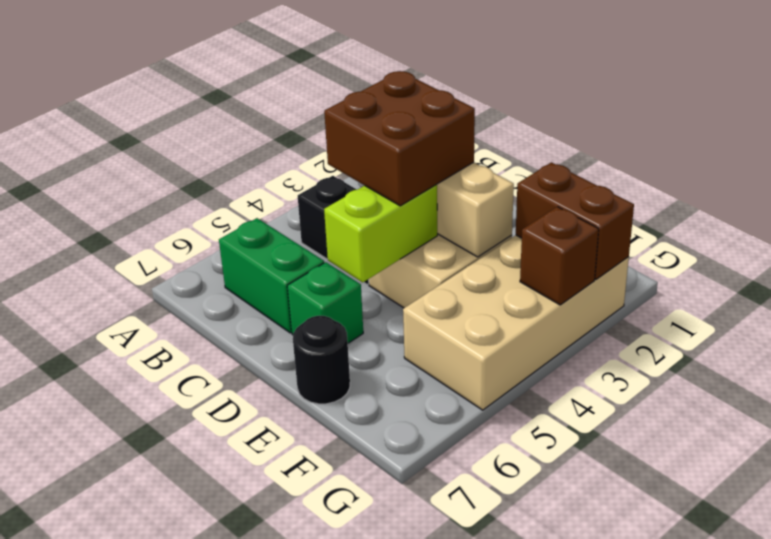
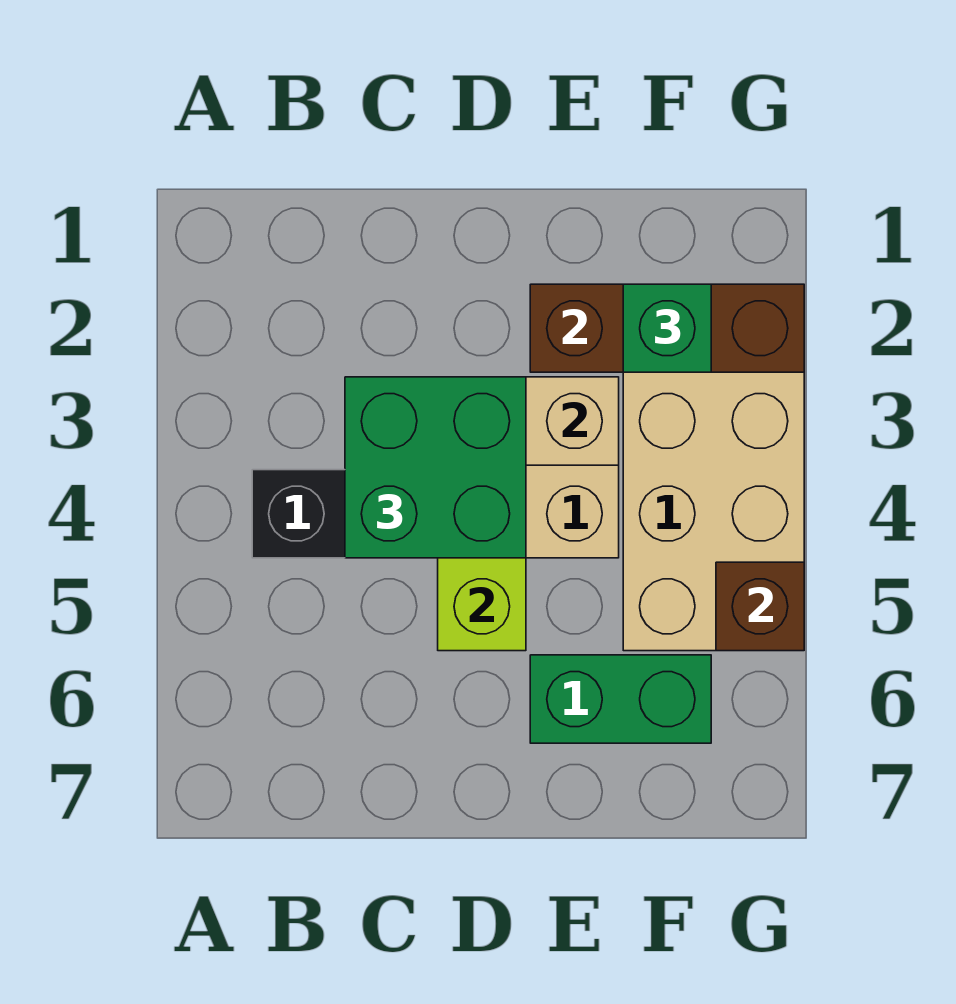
green 1x2 brick [219,218,324,333] -> green 1x2 brick moved to [530,655,711,743]
brown 2x2 brick [324,71,475,206] -> green 2x2 brick [345,377,526,558]
green 1x1 brick [287,262,363,343] -> green 1x1 brick moved to [623,284,711,372]
black 1x1 round brick [293,316,350,404] -> none
brown 1x2 brick [516,162,634,279] -> brown 1x3 brick [530,284,804,372]
brown 1x1 brick [520,207,599,305] -> brown 1x1 brick moved to [716,562,804,651]

